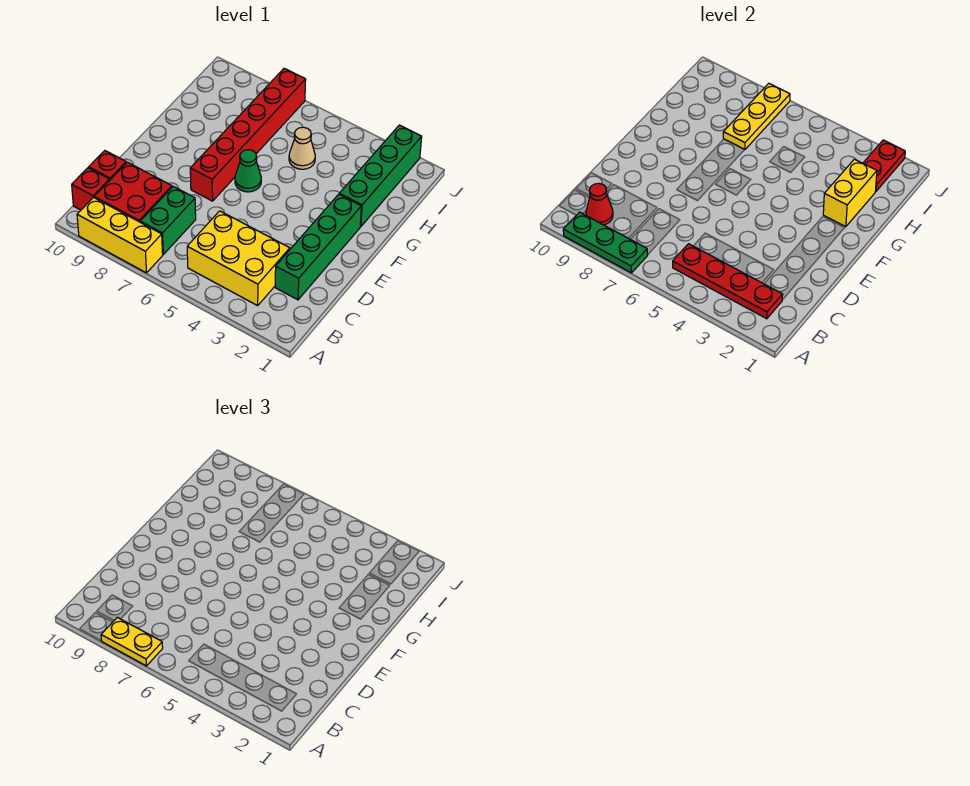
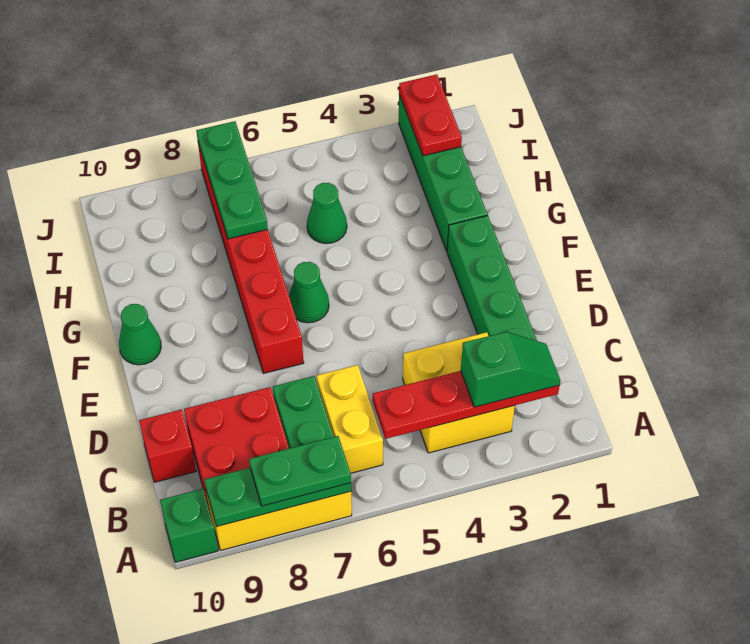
yellow 1x2 plate [101,617,163,666] -> green 1x2 plate [249,436,351,506]
none -> green 1x1 brick [160,489,218,562]
none -> green 1x2 slope [461,332,560,407]
yellow 2x3 brick [187,211,290,306] -> yellow 2x2 brick [403,332,515,453]
red 1x1 cone [586,183,613,225] -> none
red 1x1 brick [72,168,110,210] -> none
none -> green 1x1 cone [119,304,161,365]
yellow 1x2 brick [823,159,877,227] -> yellow 1x2 brick moved to [317,365,383,473]
tan 1x1 cone [289,127,315,169] -> green 1x1 cone [307,183,347,244]
yellow 1x3 plate [723,83,790,150] -> green 1x3 plate [196,121,268,239]

